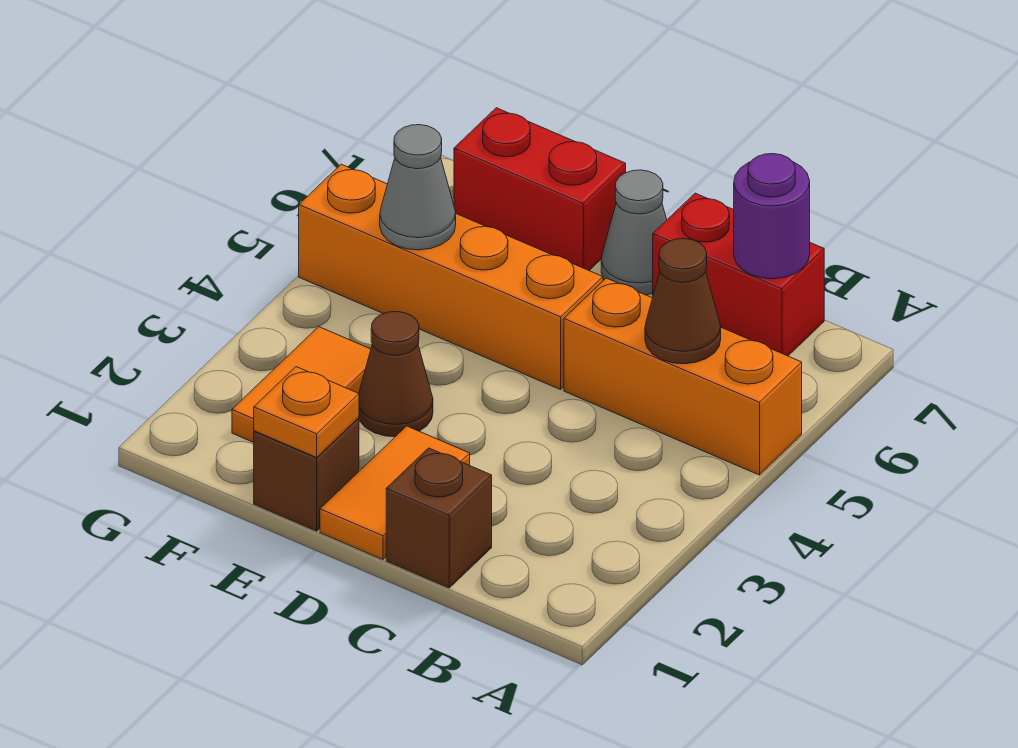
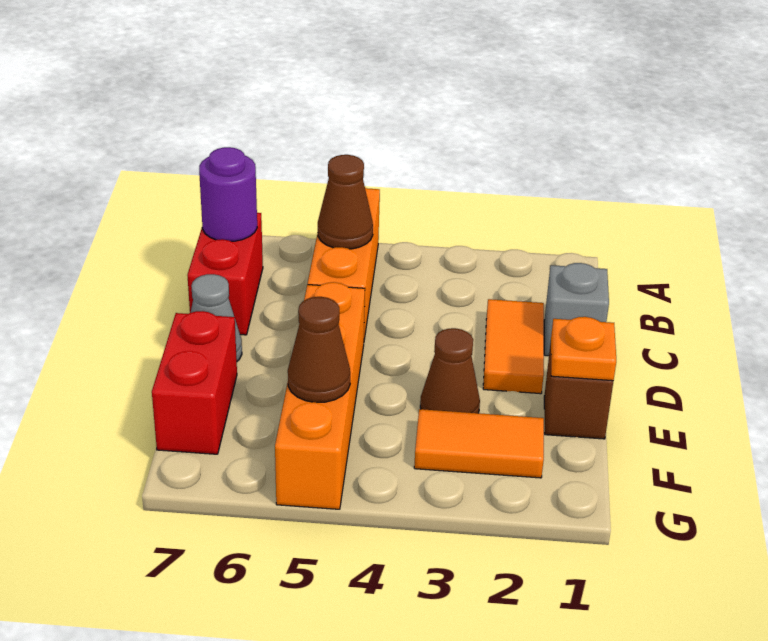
brown 1x1 brick [386,448,492,588] -> grey 1x1 brick [544,263,609,356]
orange 1x2 tile [320,426,470,559] -> orange 1x2 tile turned to [483,299,544,394]
grey 1x1 cone [380,125,456,250] -> brown 1x1 cone [288,297,350,403]

